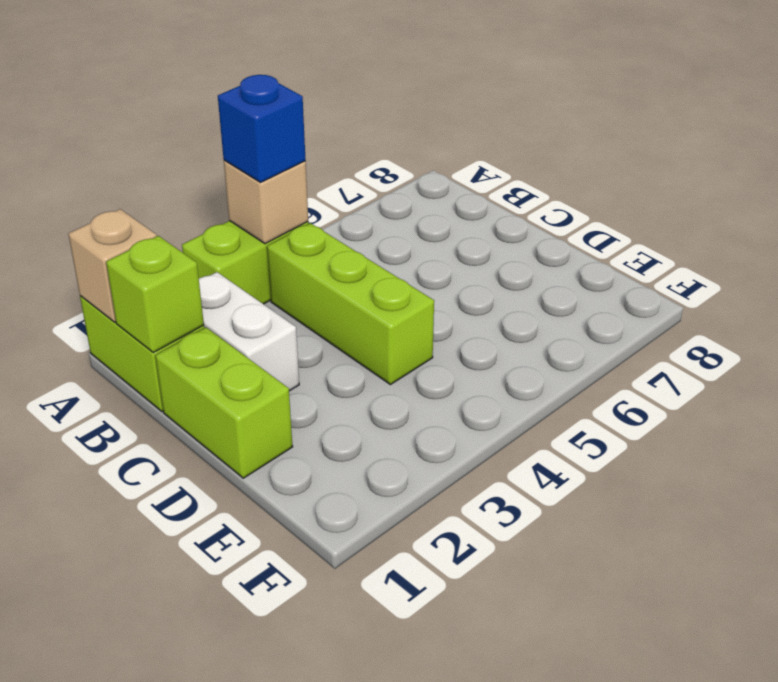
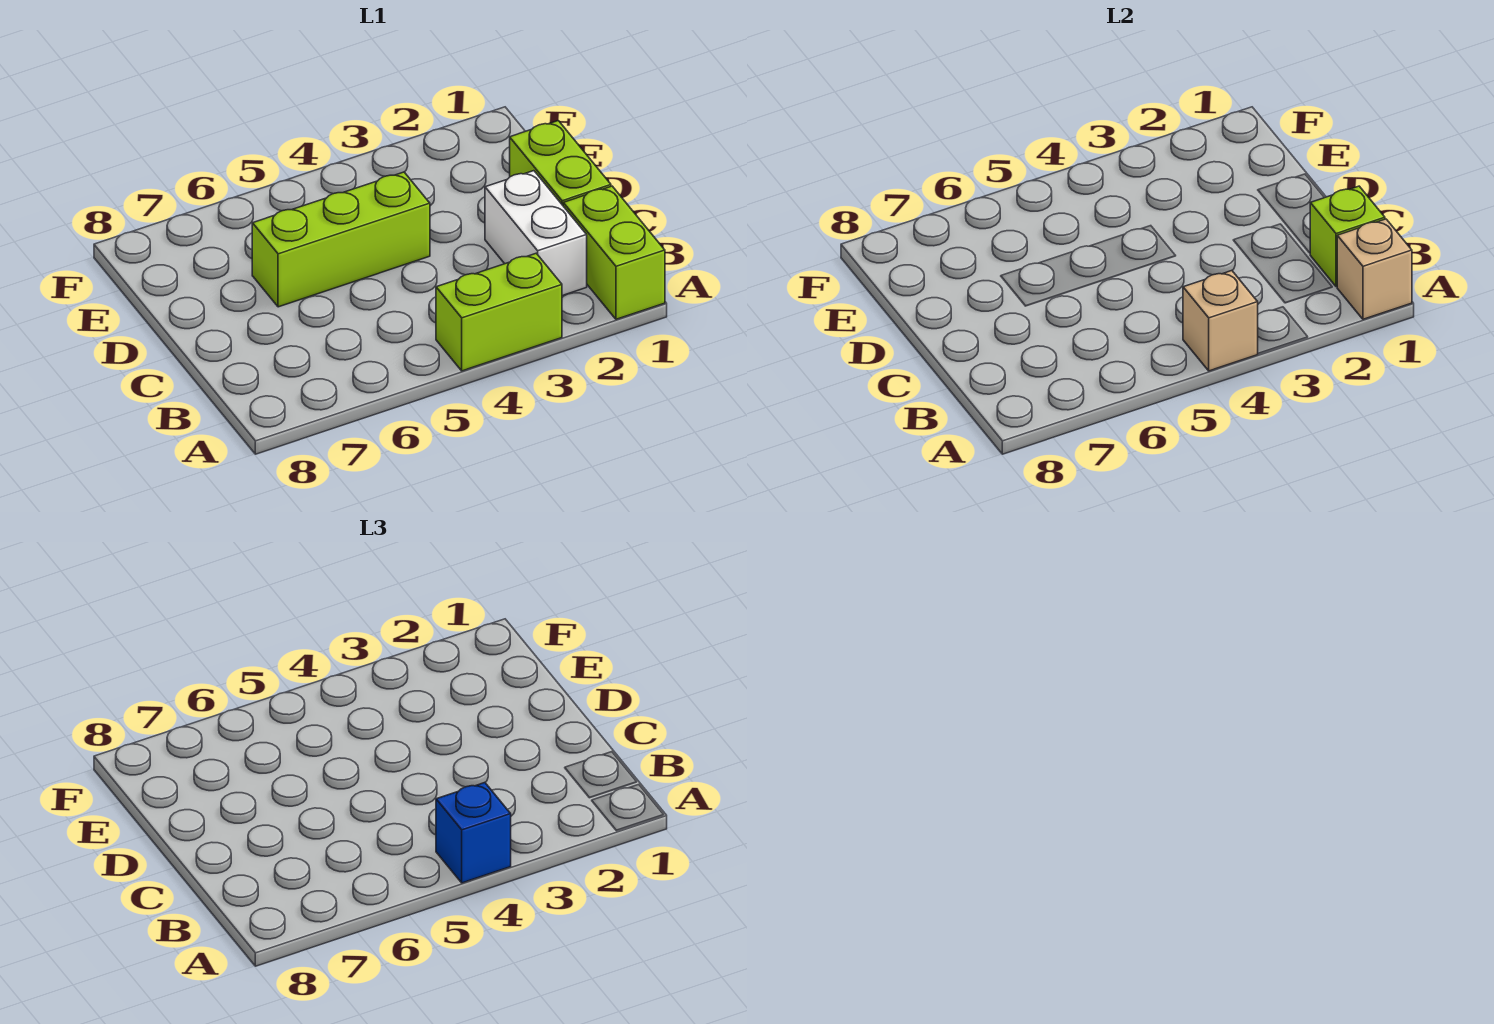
lime 1x3 brick [267,223,434,385] -> lime 1x3 brick turned to [252,172,430,307]

